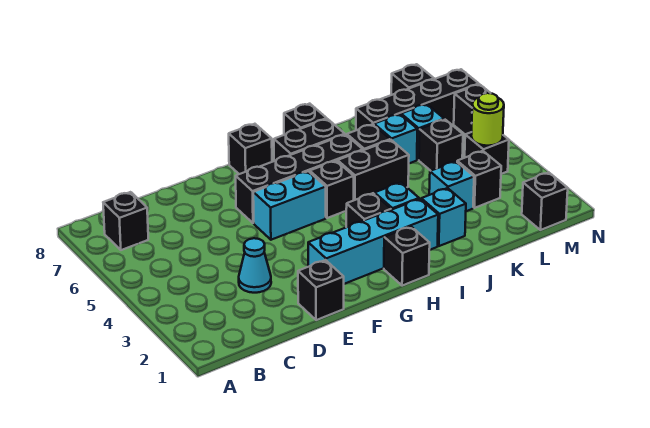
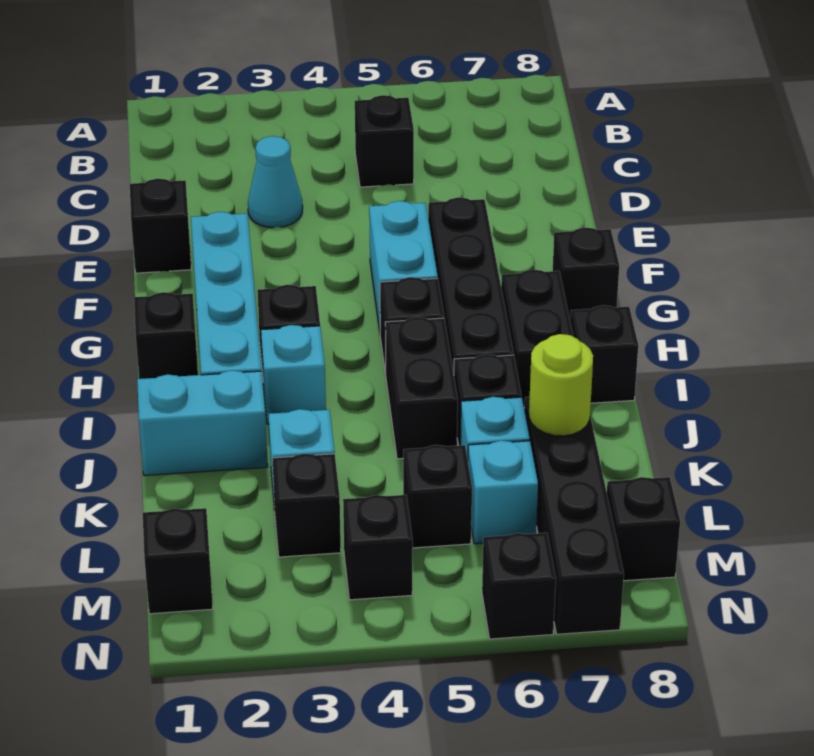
black 1x1 brick [103,192,148,250] -> black 1x1 brick moved to [355,95,414,187]
cyan 1x1 brick [421,188,466,246] -> cyan 1x2 brick [137,370,268,476]
lime 1x1 round brick [471,93,504,146] -> lime 1x1 round brick moved to [529,334,593,436]

